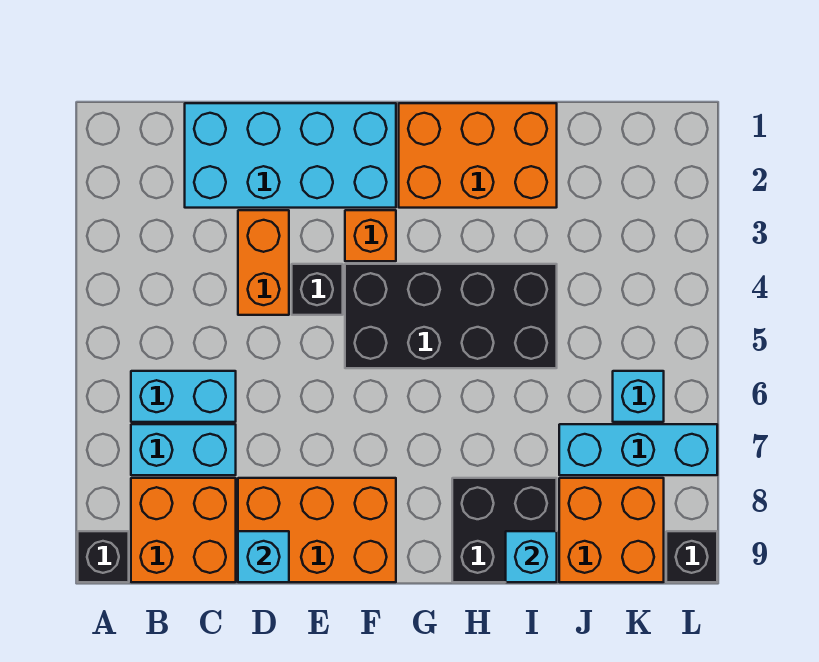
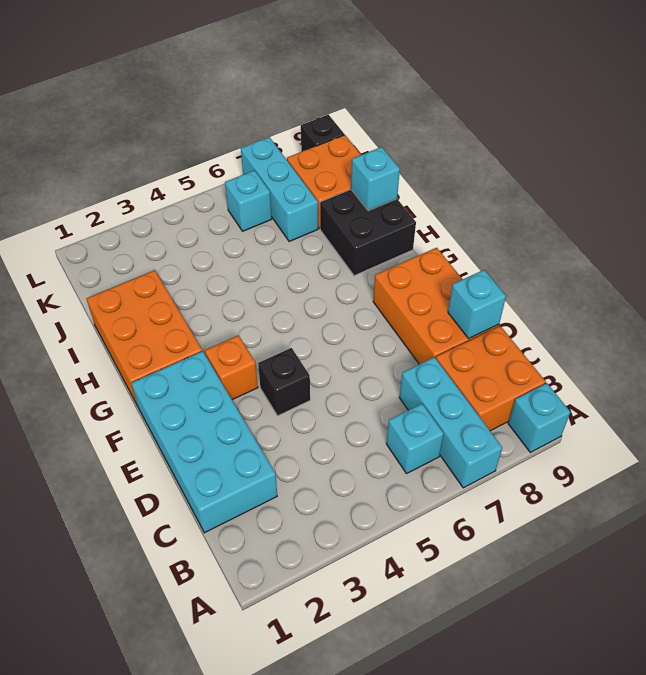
black 1x1 brick [78,531,129,582] -> cyan 1x1 brick [508,383,570,452]
cyan 1x2 brick [131,371,236,422] -> cyan 1x1 brick [386,404,444,473]
cyan 1x2 brick [131,424,236,475] -> cyan 1x3 brick [399,357,502,488]
orange 1x2 brick [238,210,289,315] -> none
black 2x4 brick [345,264,557,368] -> none

